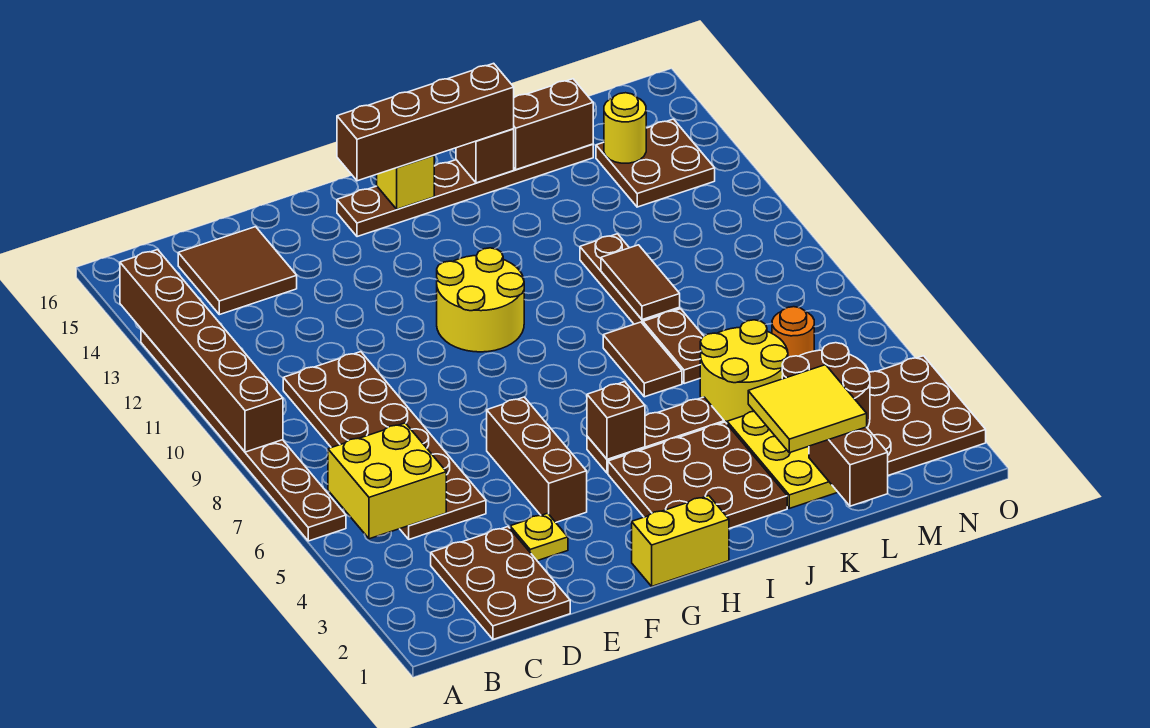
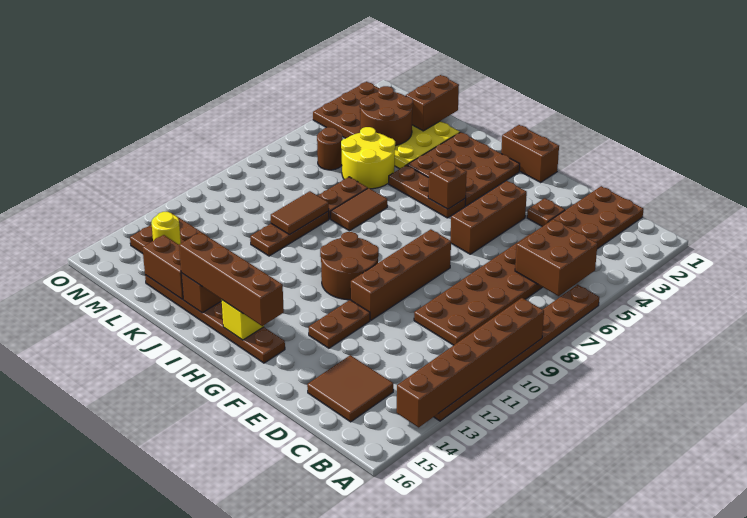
yellow 2x2 brick [328,423,446,539] -> brown 2x2 brick [515,219,597,296]
yellow 1x1 plate [510,513,568,561] -> brown 1x1 plate [527,198,565,227]
none -> brown 1x4 brick [351,229,451,320]
none -> brown 1x2 plate [309,300,370,348]
yellow 1x2 brick [632,496,729,586] -> brown 1x2 brick [501,125,559,182]
yellow 2x2 round brick [437,248,524,352] -> brown 2x2 round brick [320,232,379,300]
yellow 2x2 tile [748,365,867,453] -> none
orange 1x1 round brick [772,307,814,357] -> brown 1x1 round brick [317,127,343,170]

